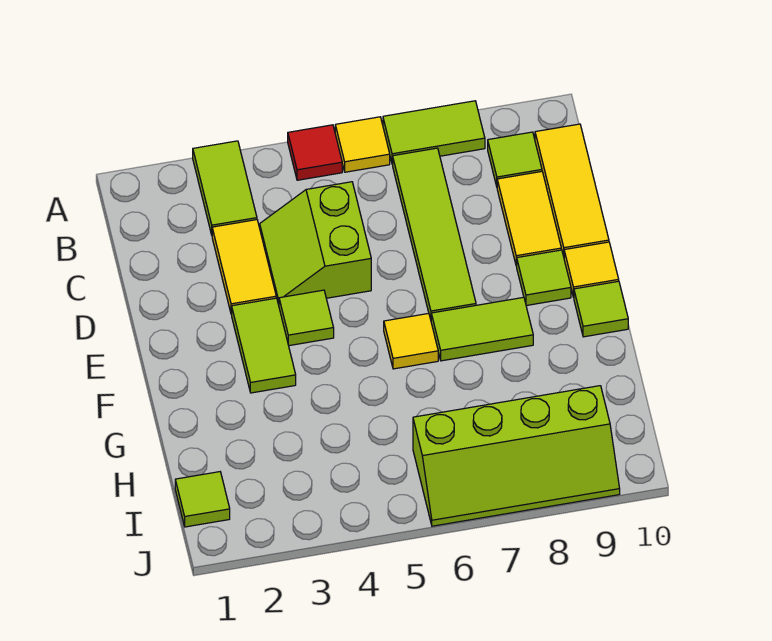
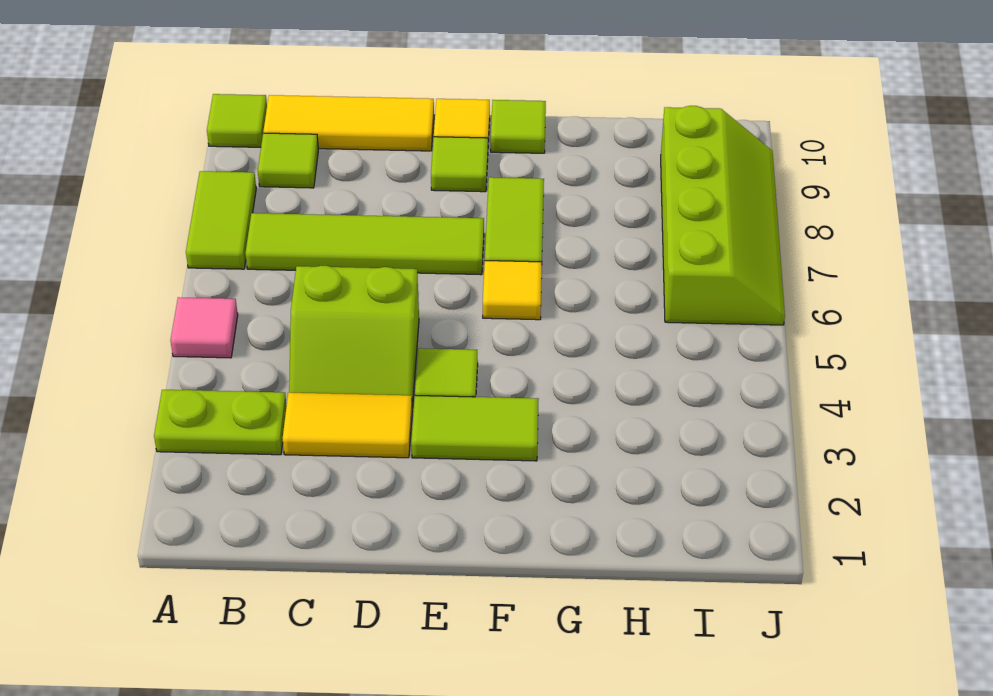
lime 1x2 tile [193,141,257,235] -> lime 1x2 plate [154,390,287,455]
red 1x1 tile [288,125,342,180] -> pink 1x1 tile [170,297,238,358]
yellow 1x1 tile [335,117,390,172] -> none
yellow 1x2 tile [497,171,561,266] -> none
lime 1x1 tile [175,472,230,527] -> lime 1x1 tile moved to [207,94,267,147]

